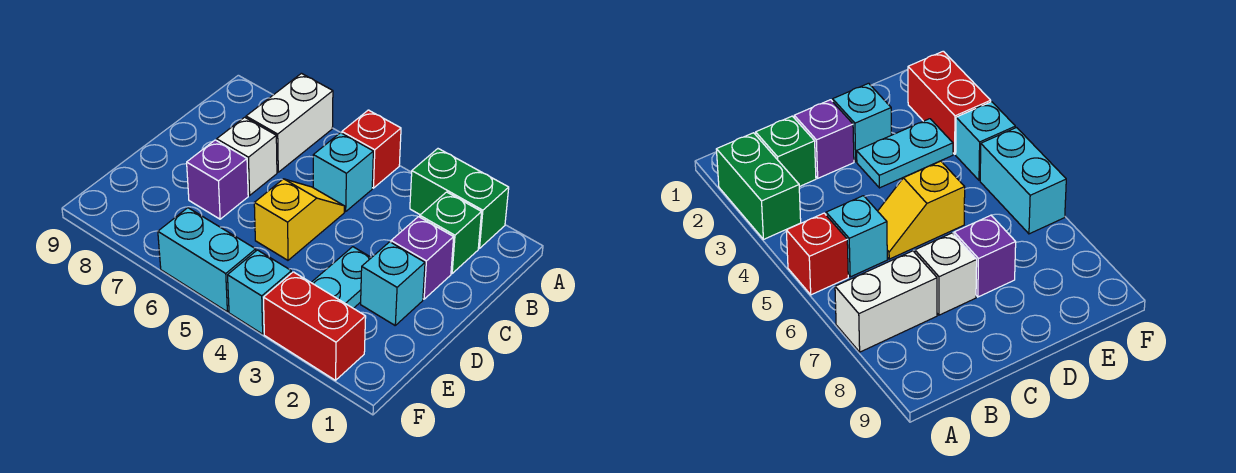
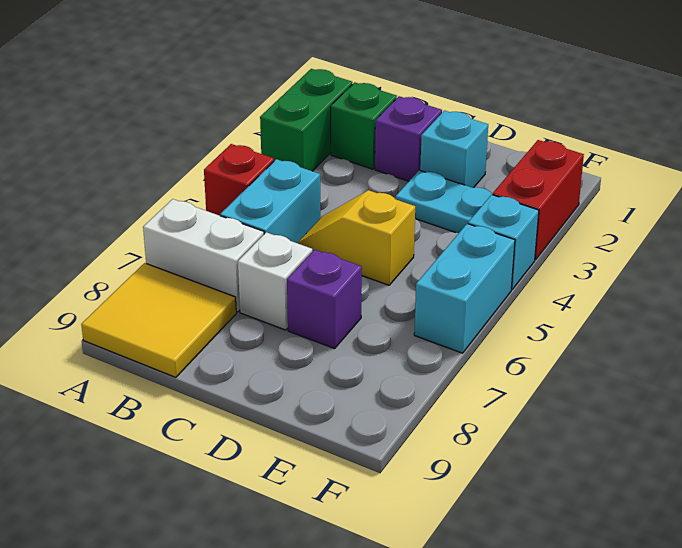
none -> yellow 2x2 tile [81,263,236,377]
cyan 1x1 brick [313,133,373,211] -> cyan 1x2 brick [220,159,321,243]

